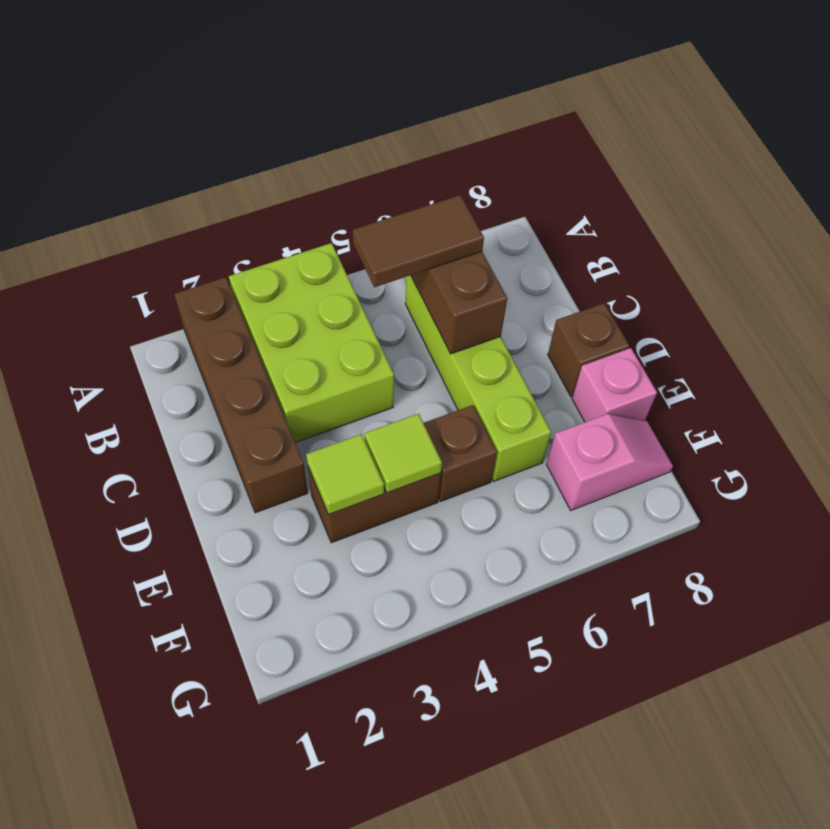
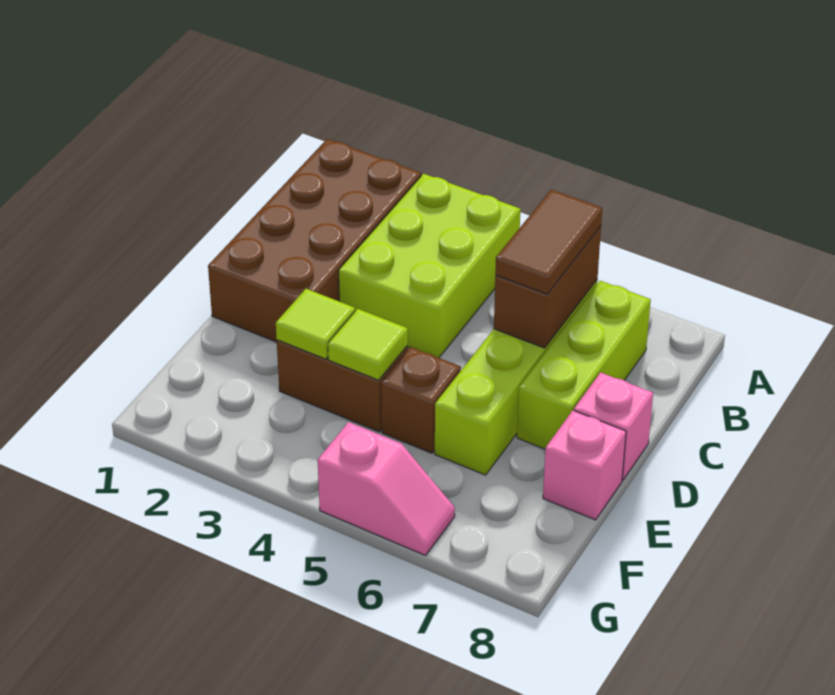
brown 1x4 brick [174,277,308,513] -> brown 2x4 brick [208,139,421,342]
brown 1x2 tile [353,195,484,287] -> brown 1x2 tile turned to [495,190,602,294]
none -> lime 1x3 brick [517,281,651,449]
brown 1x1 brick [548,303,630,397] -> pink 1x1 brick [574,373,653,480]
pink 1x2 slope [546,414,673,510] -> pink 1x2 slope moved to [318,422,455,555]

